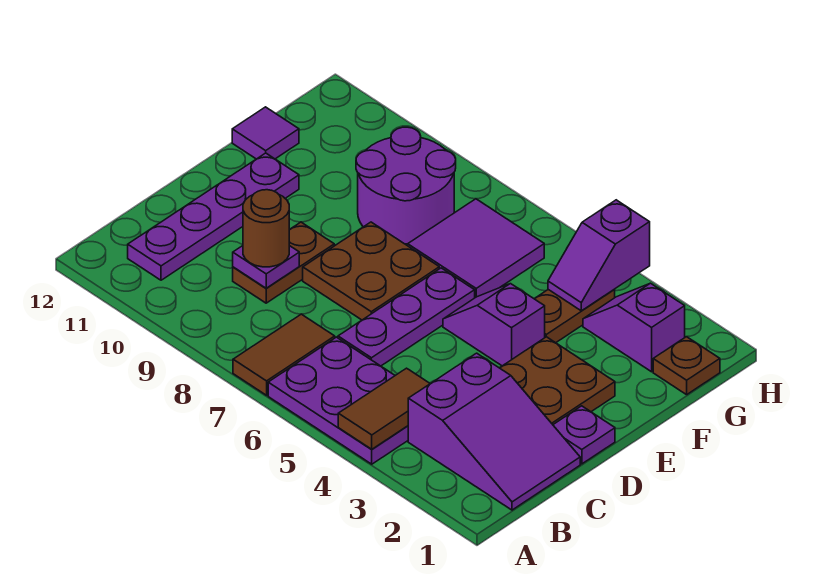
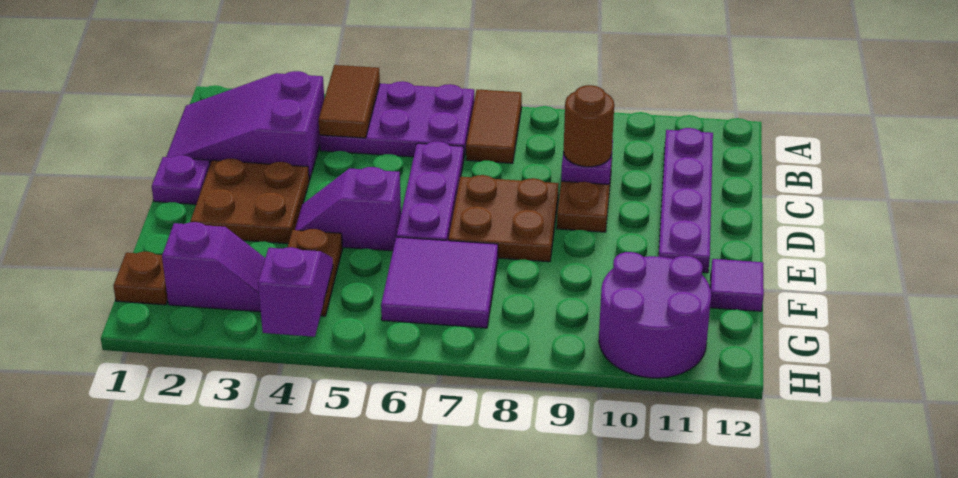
purple 1x2 slope [443,284,545,366] -> purple 1x2 slope turned to [295,167,401,251]
purple 2x2 round brick [356,127,456,244] -> purple 2x2 round brick moved to [599,252,711,378]

